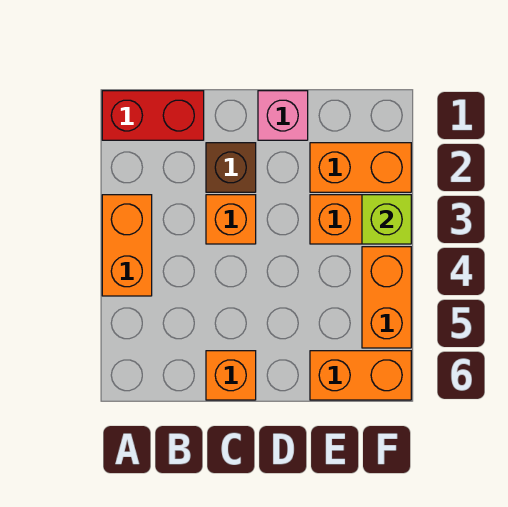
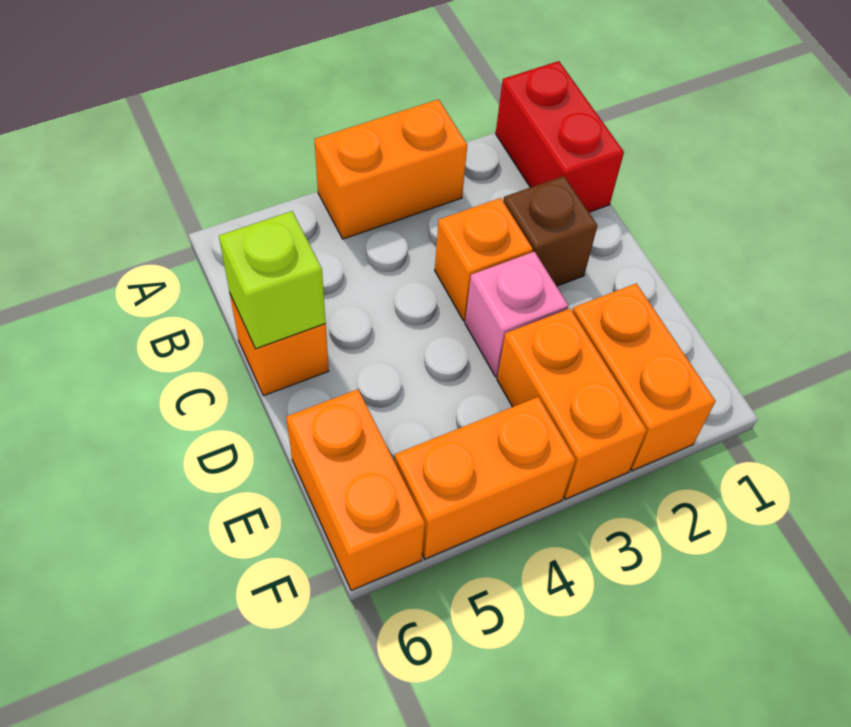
pink 1x1 brick [258,91,308,140] -> pink 1x1 brick moved to [465,252,568,377]
lime 1x1 brick [362,195,411,244] -> lime 1x1 brick moved to [219,211,326,349]

